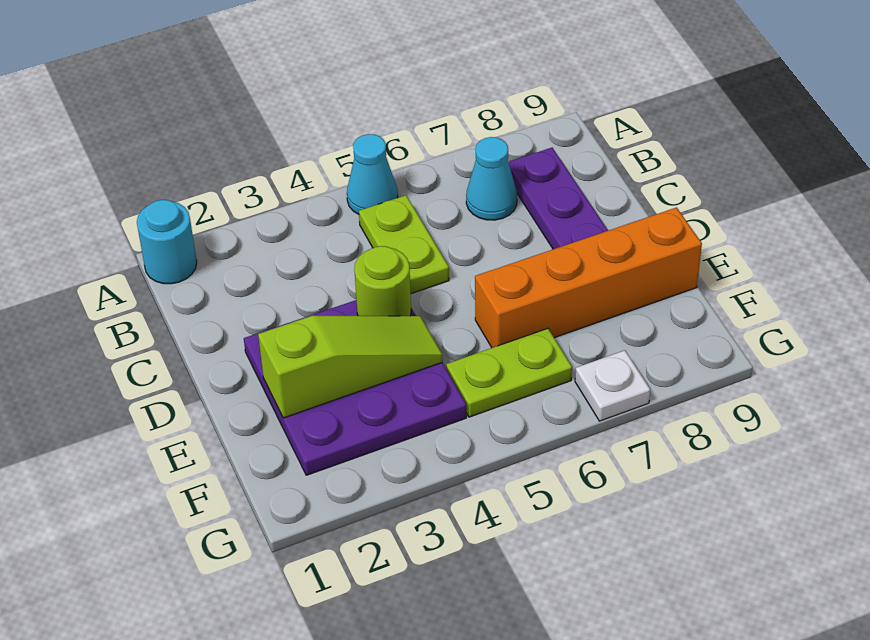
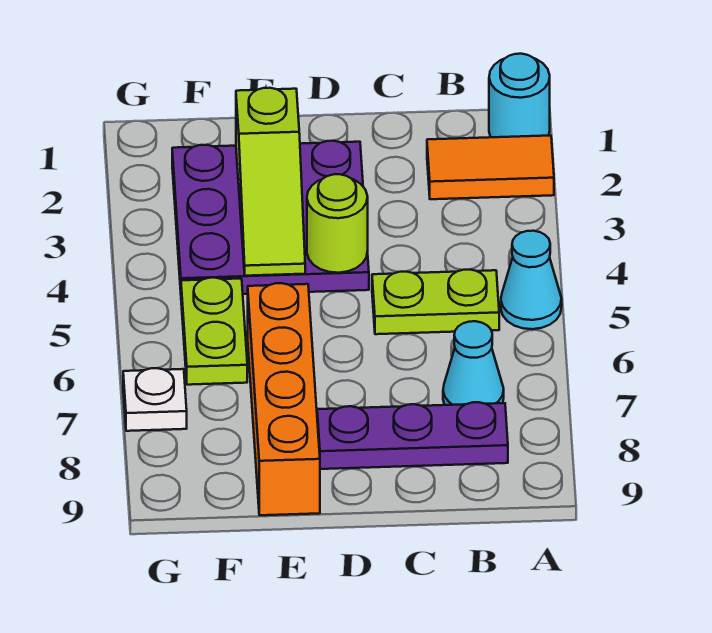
none -> orange 1x2 tile [427,136,554,199]

